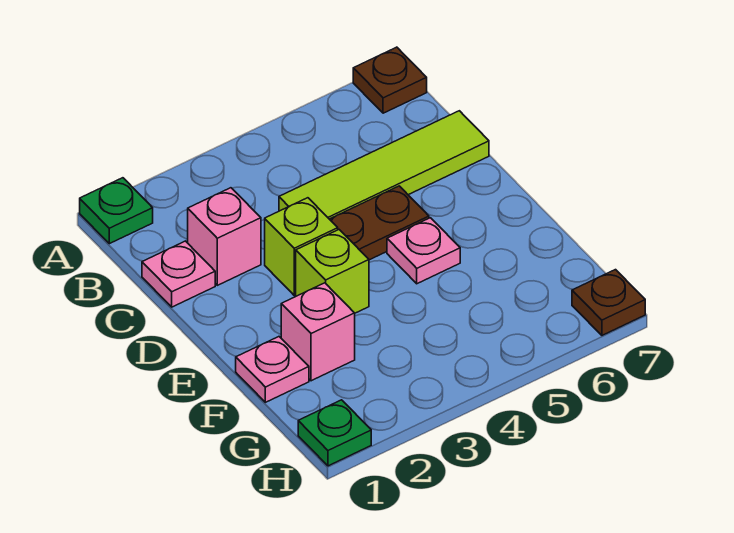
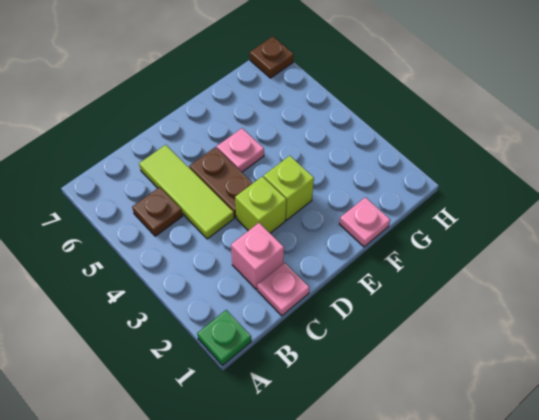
brown 1x1 plate [353,47,427,113] -> brown 1x1 plate moved to [132,187,183,236]
lime 1x4 tile [279,111,489,219] -> lime 1x3 tile [139,145,234,239]
pink 1x1 brick [281,283,355,381] -> none
green 1x1 plate [298,400,371,466] -> none

